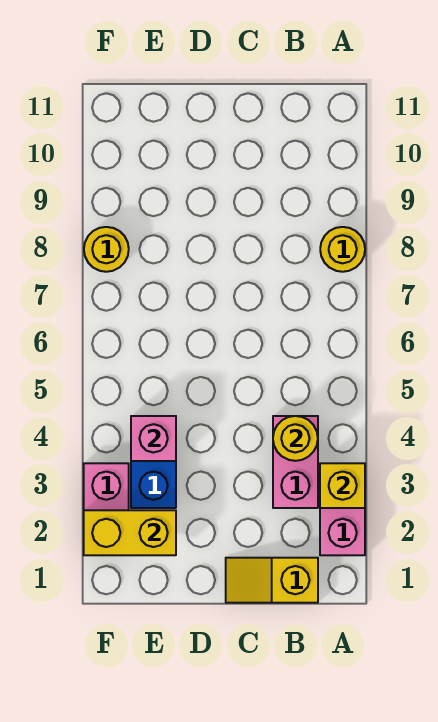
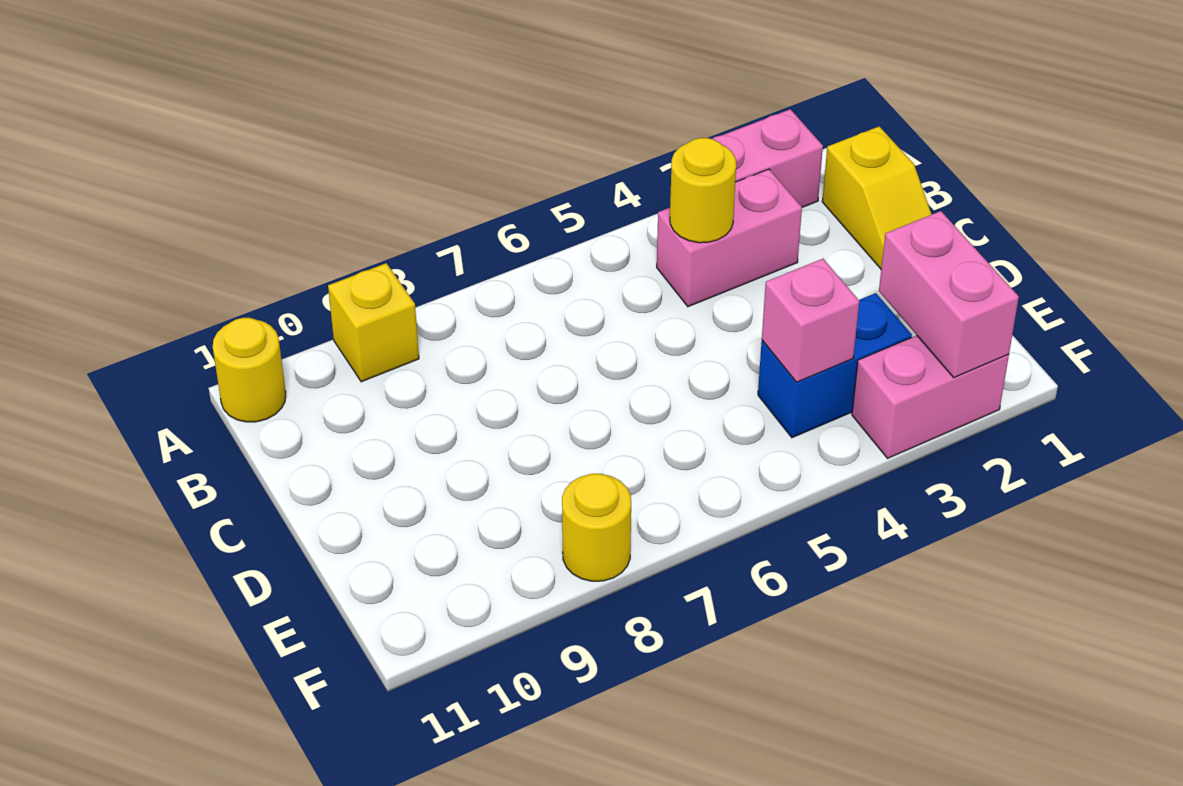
yellow 1x1 brick [320,463,365,508] -> yellow 1x1 brick moved to [328,263,419,382]
yellow 1x1 round brick [320,227,365,272] -> yellow 1x1 round brick moved to [213,318,286,422]
yellow 1x2 brick [84,510,176,555] -> pink 1x2 brick [879,211,1019,377]

